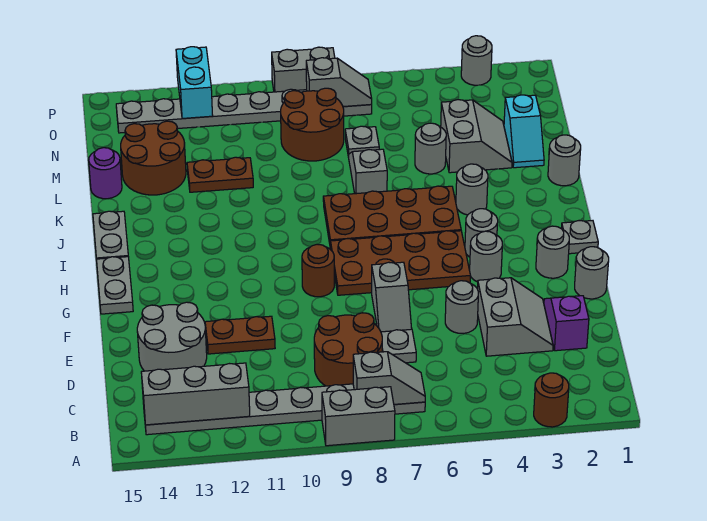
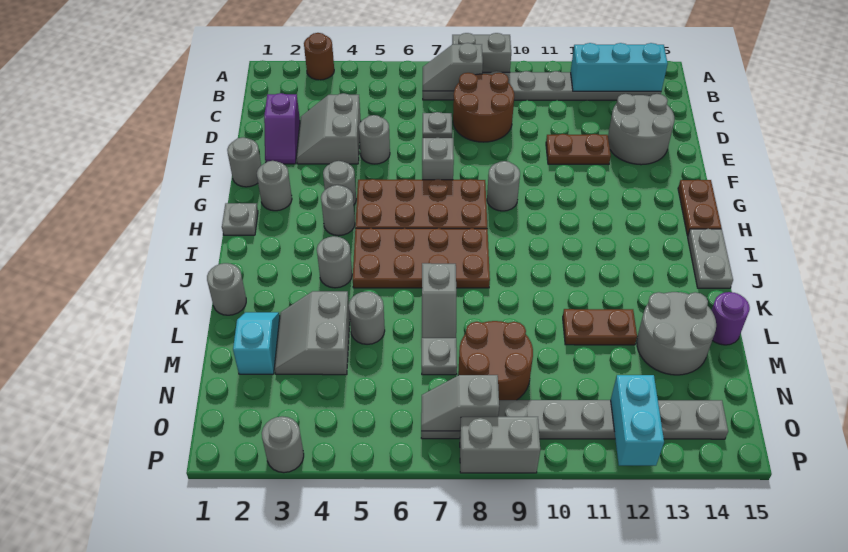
grey 1x3 brick [141,363,250,425] -> cyan 1x3 brick [571,43,668,91]
brown 1x1 round brick [302,244,334,297] -> grey 1x1 round brick [487,161,520,211]
grey 1x2 plate [97,257,133,314] -> brown 1x2 plate [678,180,721,236]
brown 2x2 round brick [121,121,186,195] -> grey 2x2 round brick [637,292,716,375]

